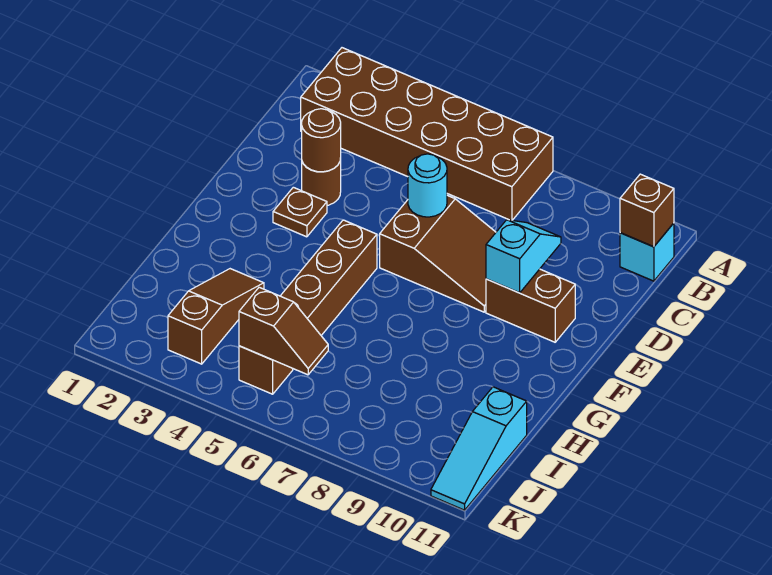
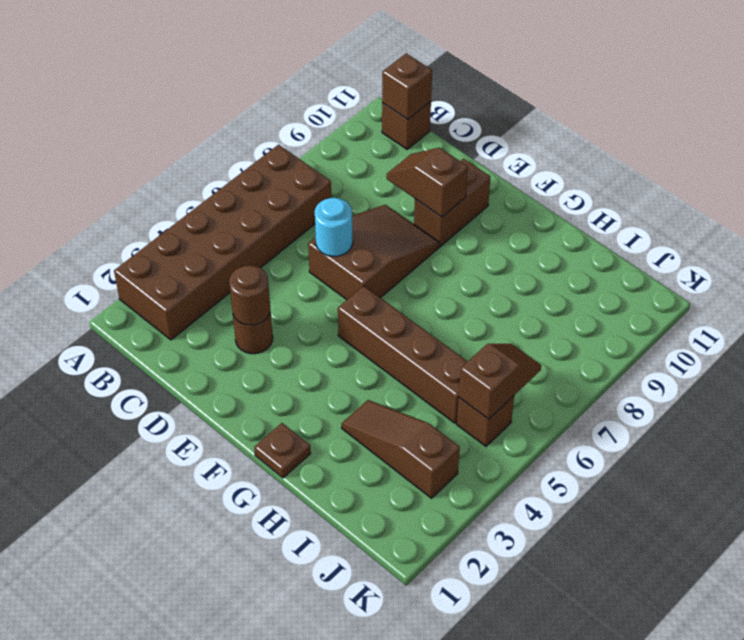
cyan 1x1 brick [620,223,674,281] -> brown 1x1 brick [382,102,431,149]
cyan 1x2 slope [486,220,561,293] -> brown 1x2 slope [387,148,468,217]
brown 1x1 plate [273,187,327,237] -> brown 1x1 plate moved to [254,423,311,478]
cyan 1x3 slope [431,387,527,510] -> none

